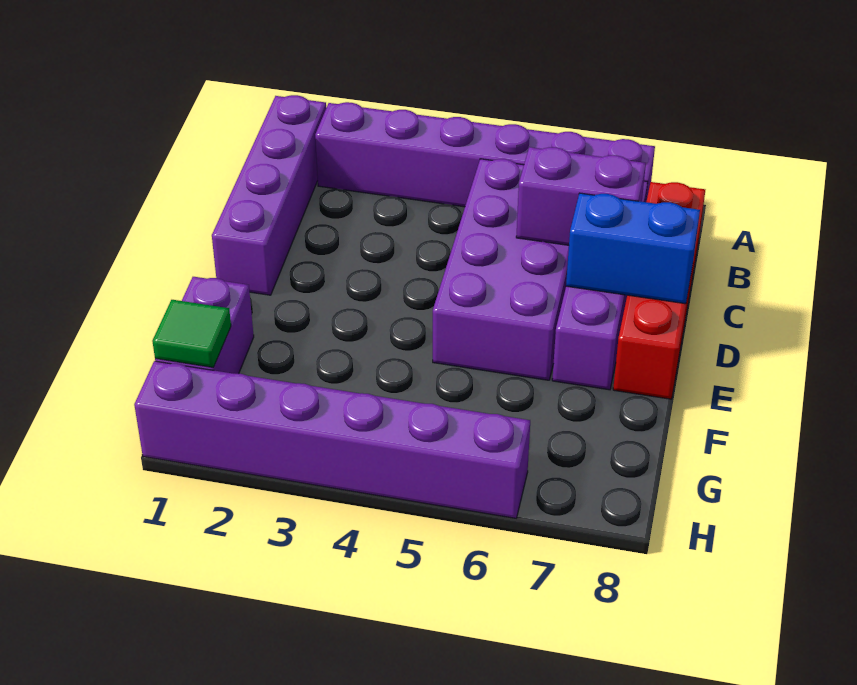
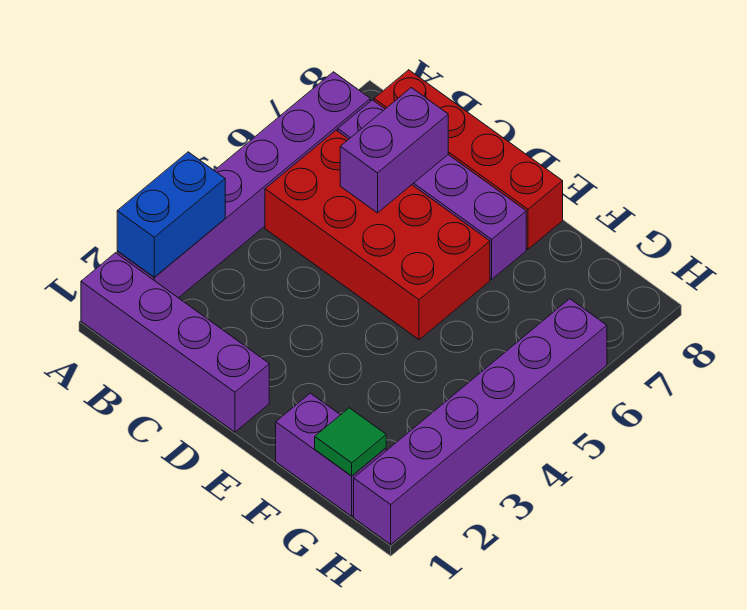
purple 2x4 brick [433,159,569,380] -> red 2x4 brick [265,130,490,340]
blue 1x2 brick [566,193,700,304] -> blue 1x2 brick moved to [117,152,225,277]

